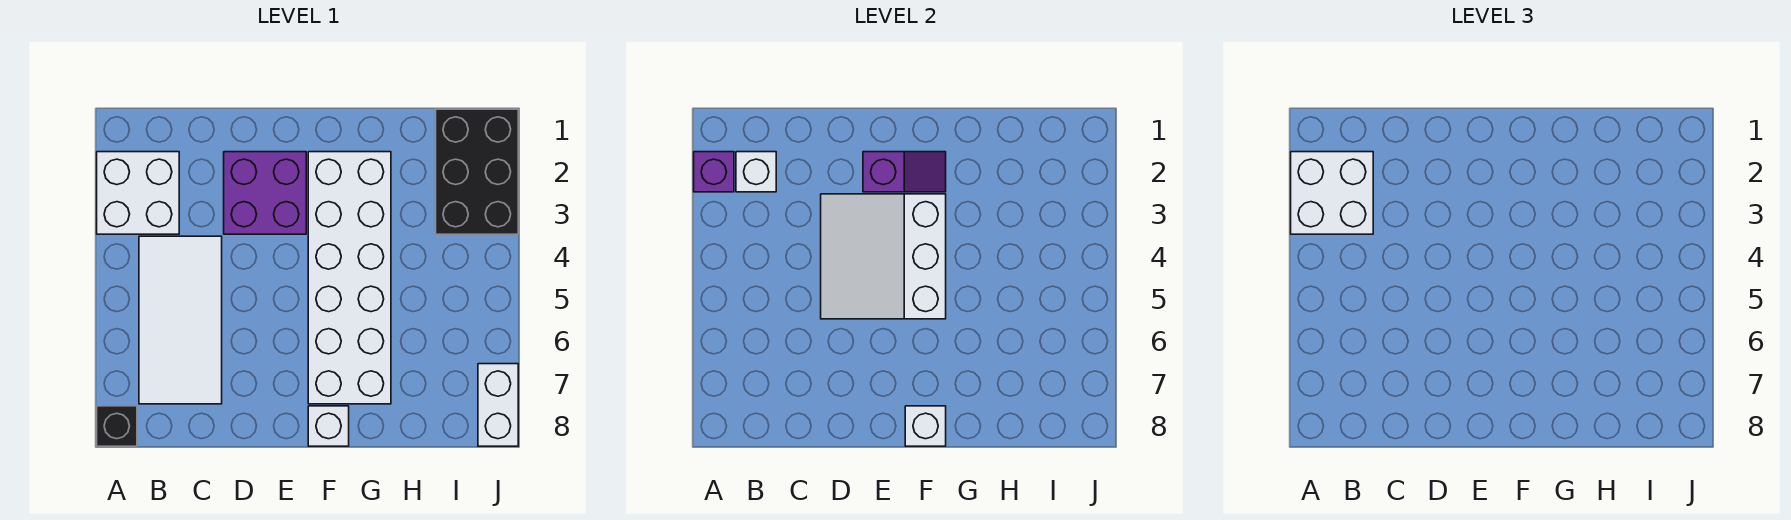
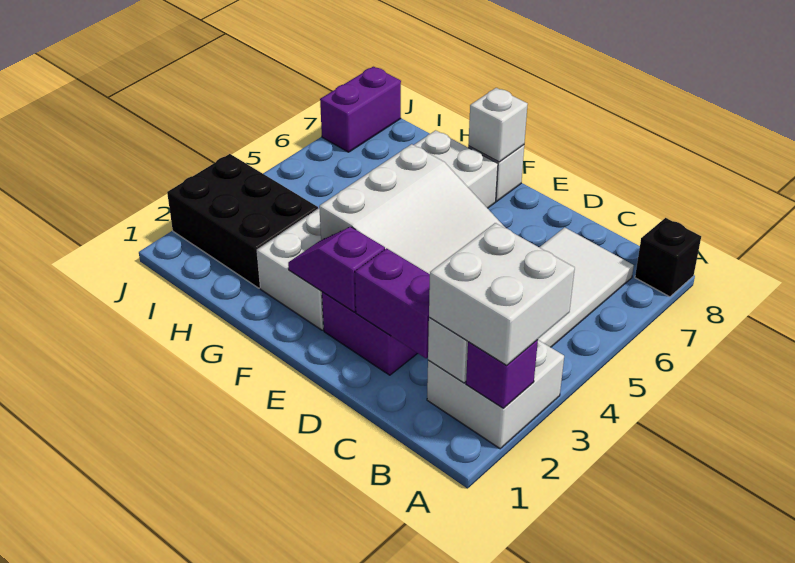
none -> purple 1x2 brick [355,248,430,358]
black 2x3 brick [436,109,518,234] -> black 2x3 brick turned to [167,154,318,288]
white 1x2 brick [478,364,518,446] -> purple 1x2 brick [320,67,401,152]

